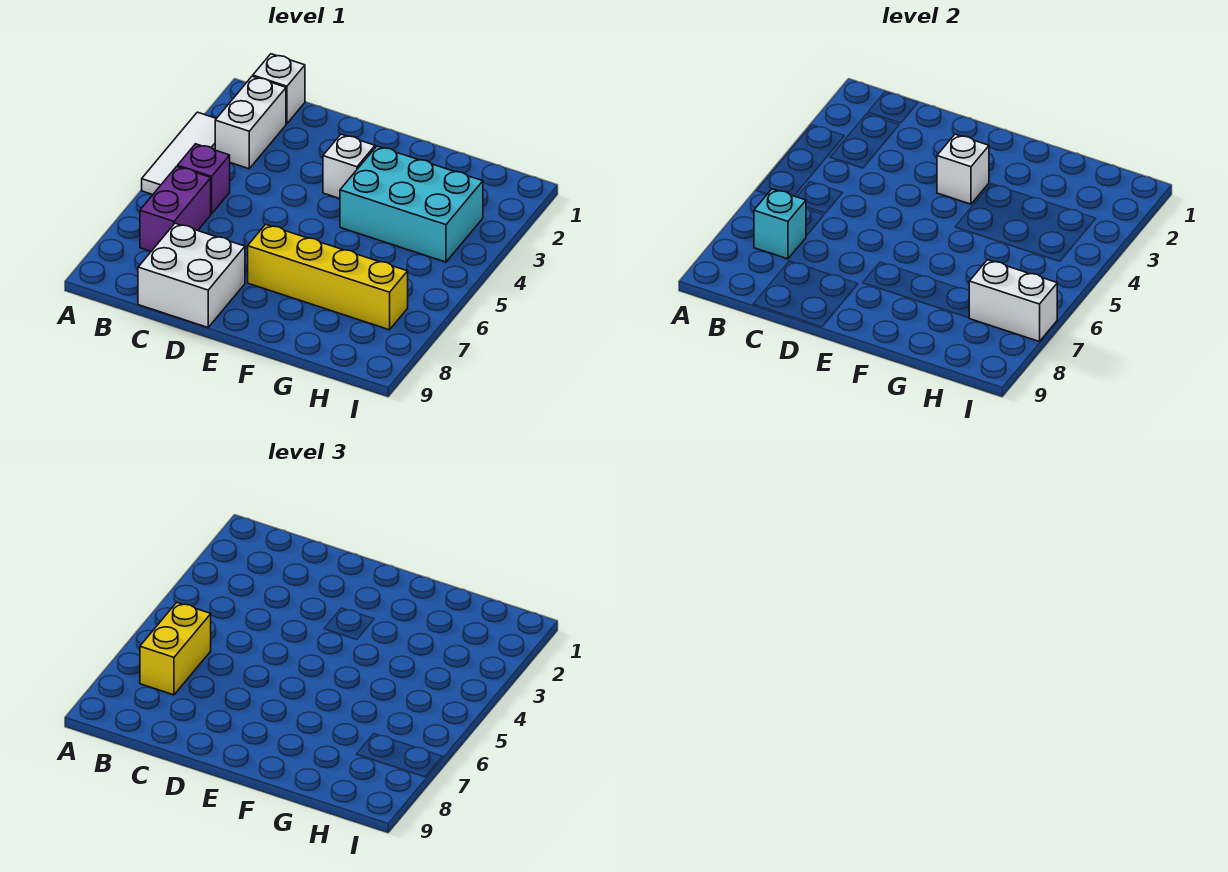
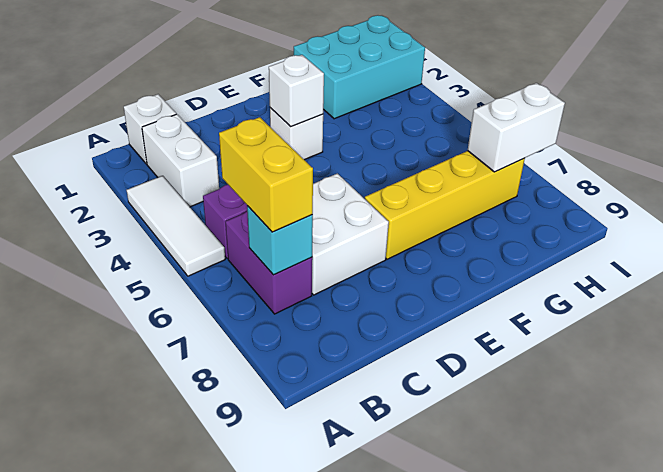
white 2x2 brick [138,223,245,327] -> white 2x2 brick moved to [312,174,389,295]
cyan 2x3 brick [340,146,483,262] -> cyan 2x3 brick moved to [294,15,425,119]

